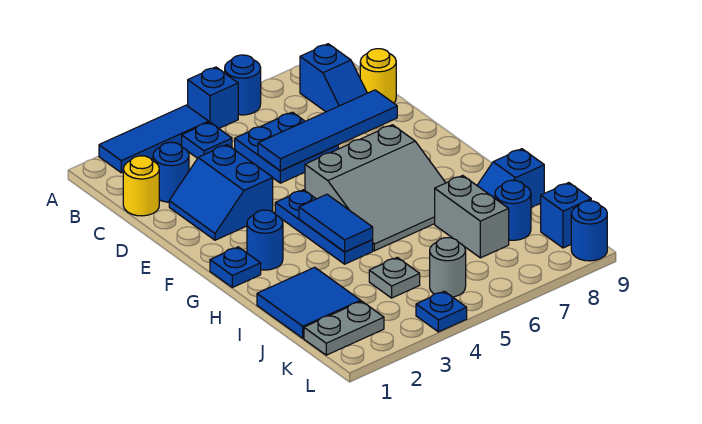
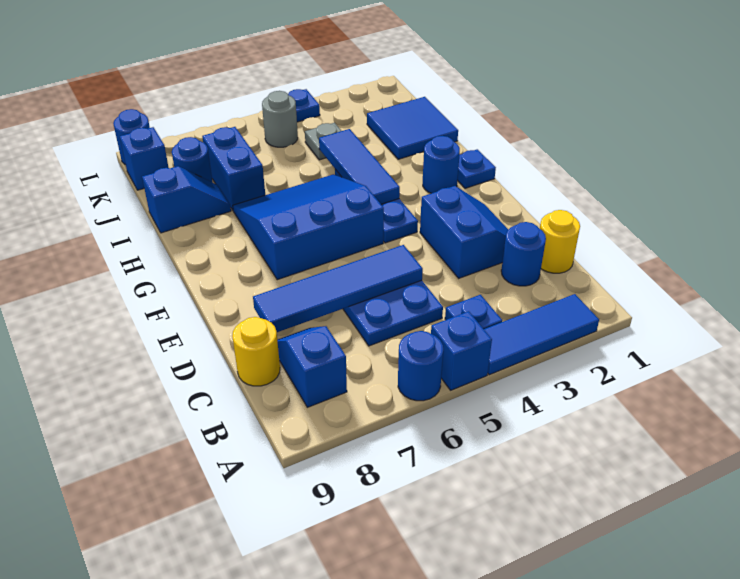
grey 3x3 slope [305,125,445,251] -> blue 3x3 slope [233,174,384,280]
blue 1x2 tile [299,194,373,252] -> blue 1x3 tile [319,129,400,204]
grey 1x2 brick [435,176,509,258] -> blue 1x2 brick [202,127,265,210]
grey 1x2 plate [304,301,384,355] -> none

